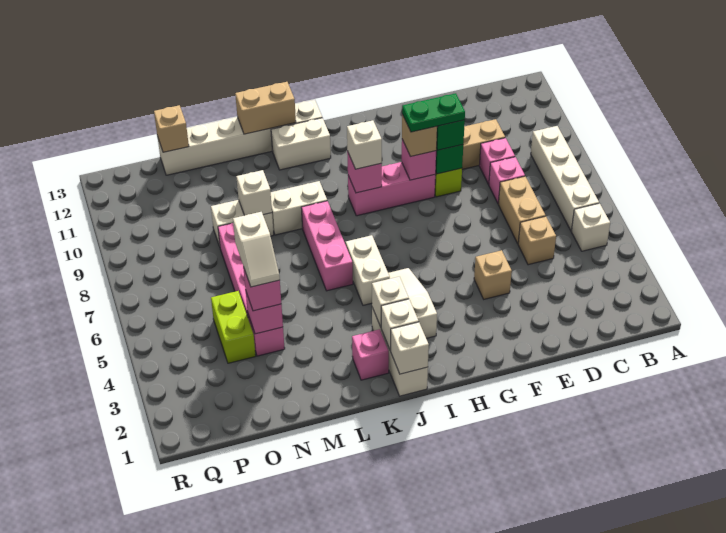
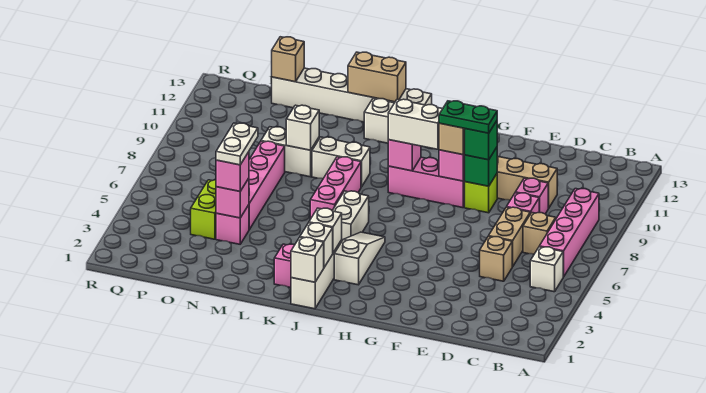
white 1x4 brick [531,126,599,231] -> pink 1x4 brick [539,189,599,277]
tan 1x1 brick [474,250,512,299] -> tan 1x1 brick moved to [523,212,556,254]
white 1x1 brick [347,120,382,169] -> white 1x2 brick [388,99,442,149]
white 1x2 slope [233,212,280,287] -> white 1x2 plate [216,123,258,165]

